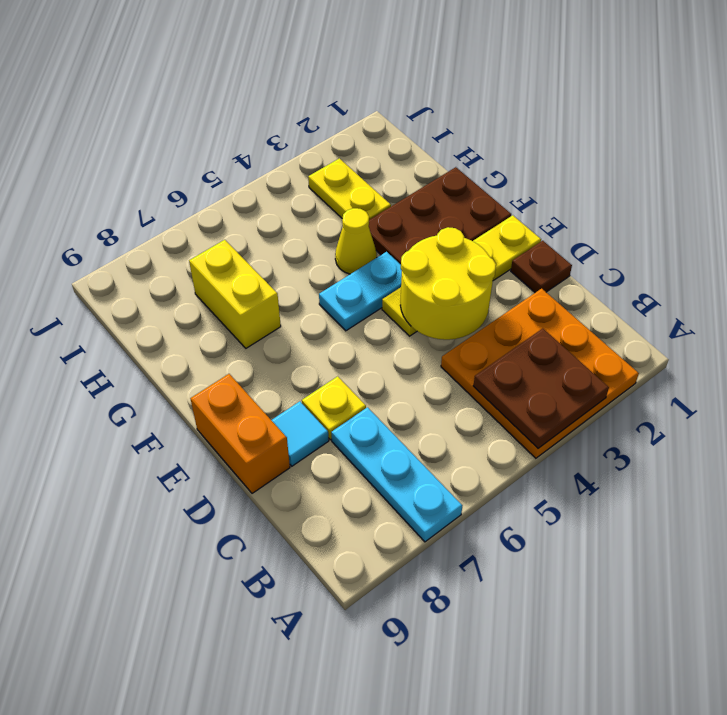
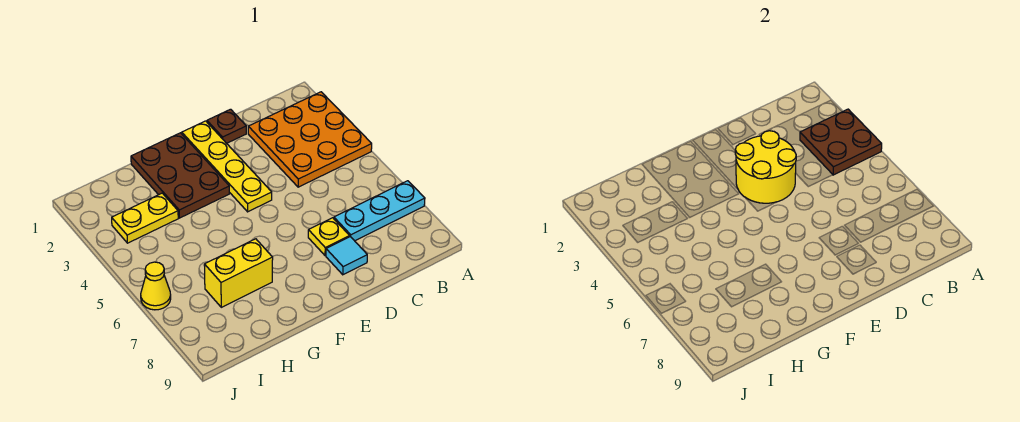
orange 1x2 brick [190,374,290,493] -> none
cyan 1x2 plate [319,252,402,331] -> none
yellow 1x1 cone [335,208,377,274] -> yellow 1x1 cone moved to [141,262,171,310]

